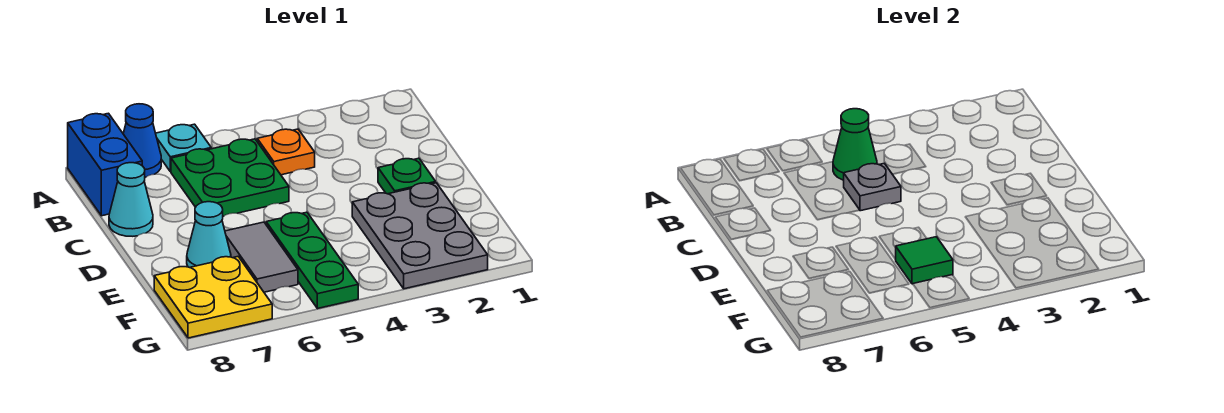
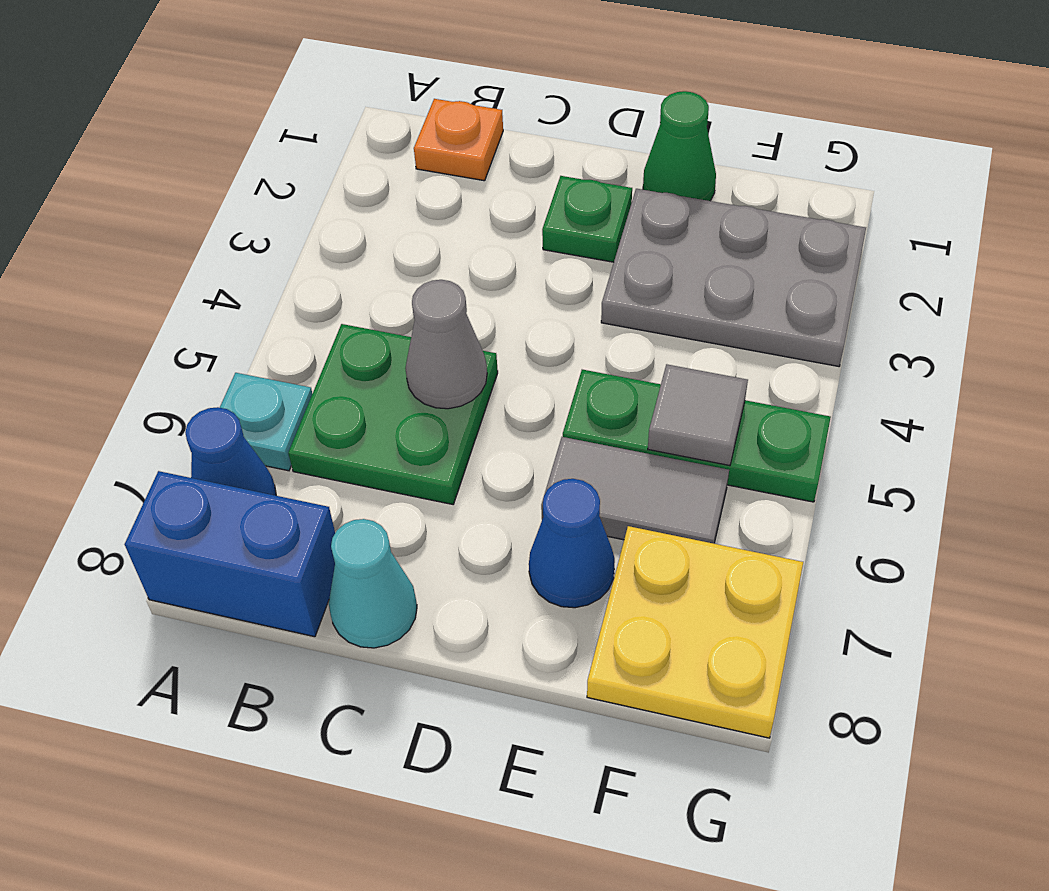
orange 1x1 plate [257,129,315,175] -> orange 1x1 plate moved to [414,99,503,181]
green 1x1 cone [833,109,877,180] -> green 1x1 cone moved to [643,91,716,201]
grey 1x1 plate [844,163,901,211] -> grey 1x1 cone [405,280,487,409]
cyan 1x1 cone [187,202,231,268] -> blue 1x1 cone [529,479,615,608]
green 1x1 tile [895,237,953,284] -> grey 1x1 tile [648,364,748,466]

